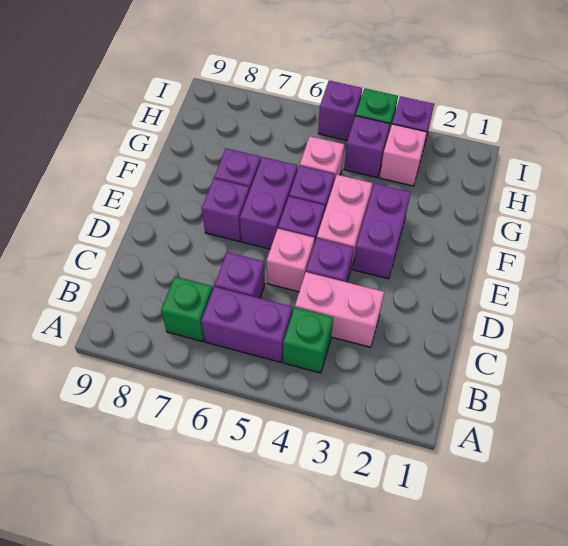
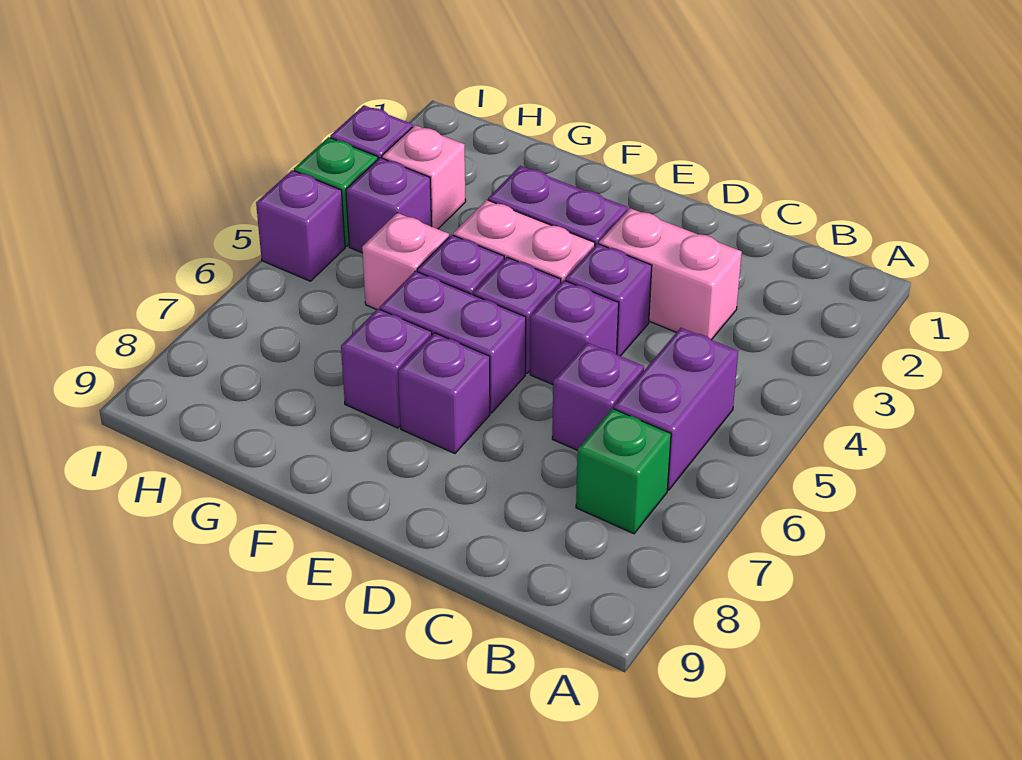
green 1x1 brick [283,307,333,373] -> none
pink 1x2 brick [295,272,384,347] -> pink 1x2 brick turned to [599,208,742,340]
pink 1x1 brick [267,229,314,292] -> purple 1x1 brick [530,280,619,385]

